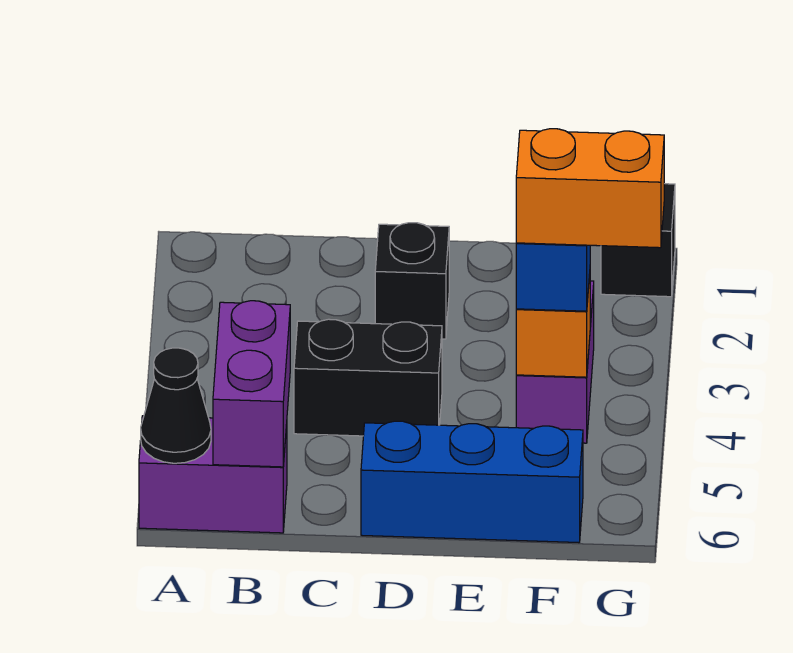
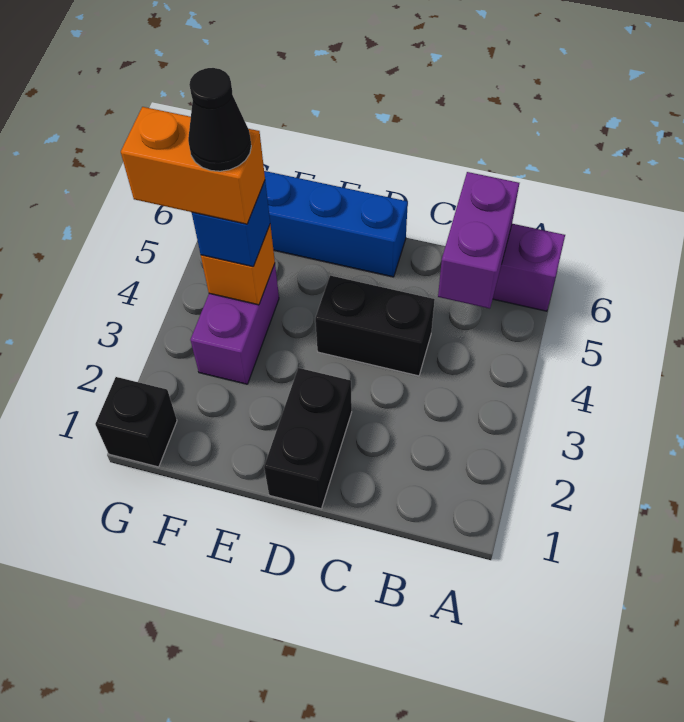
black 1x1 cone [141,348,211,463] -> black 1x1 cone moved to [188,68,251,171]
black 1x1 brick [375,223,449,339] -> black 1x2 brick [264,368,352,509]

